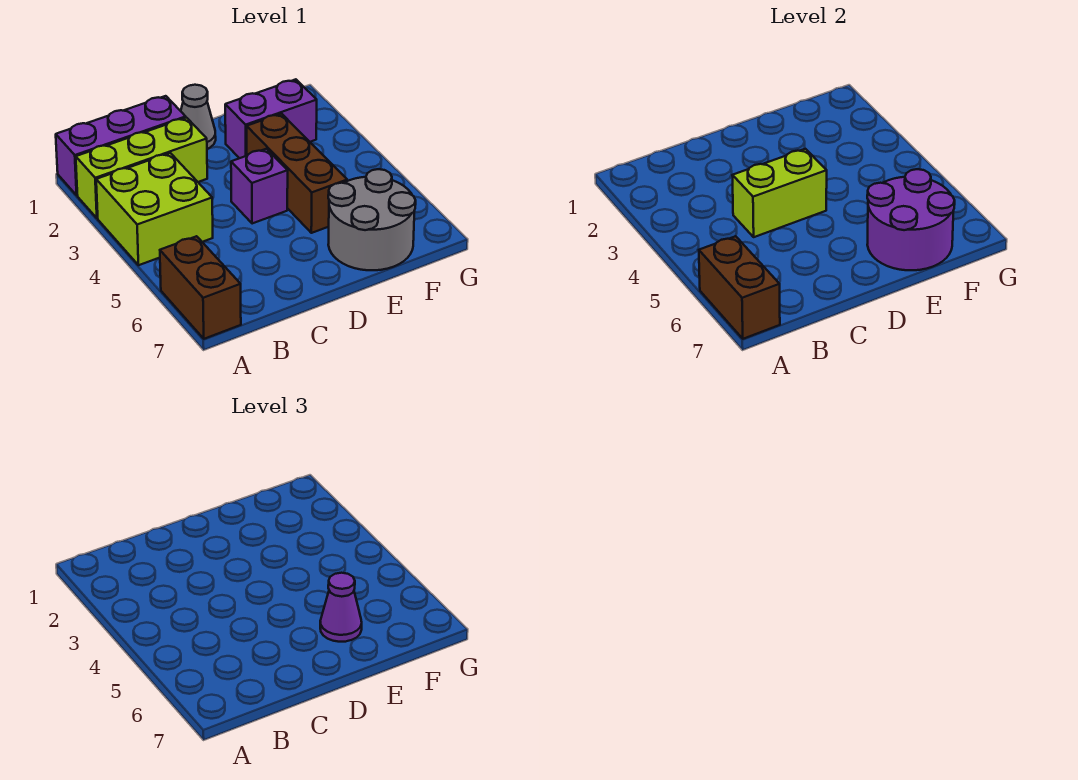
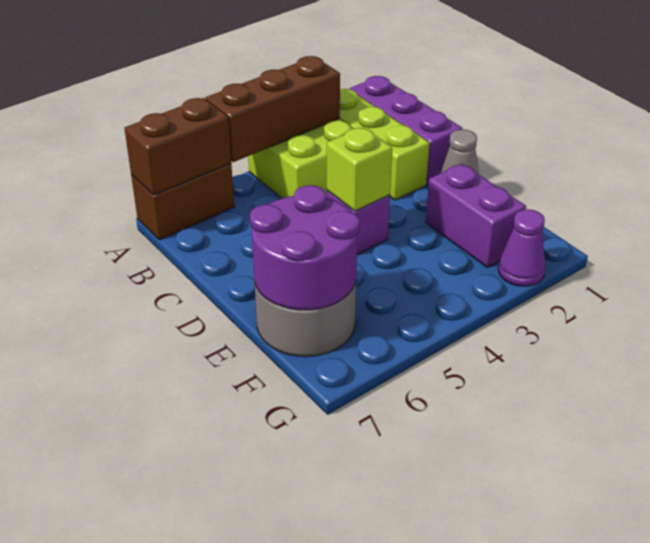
lime 1x2 brick [732,149,827,237] -> lime 1x1 brick [327,127,392,211]
brown 1x3 brick [247,114,347,233] -> brown 1x3 brick moved to [206,56,340,162]
purple 1x1 cone [320,573,362,642] -> purple 1x1 cone moved to [499,209,545,286]

